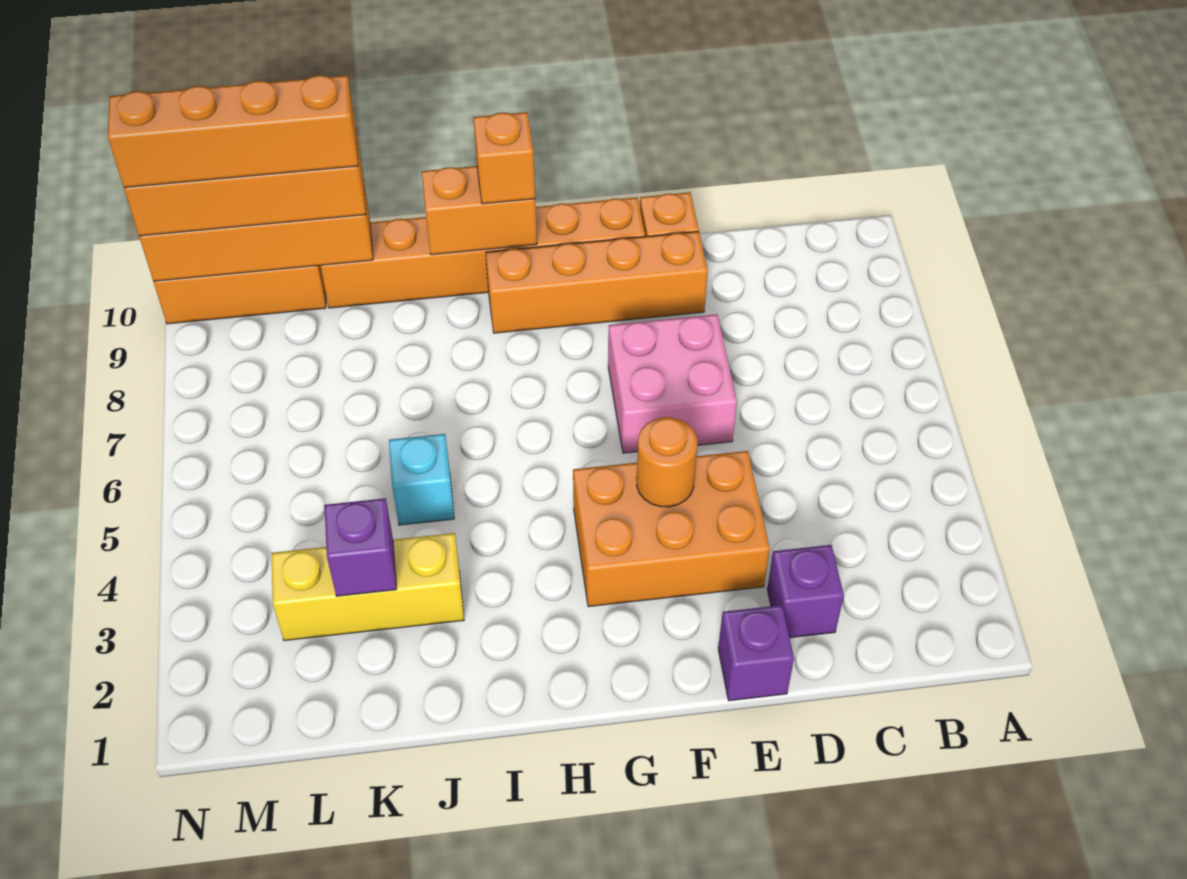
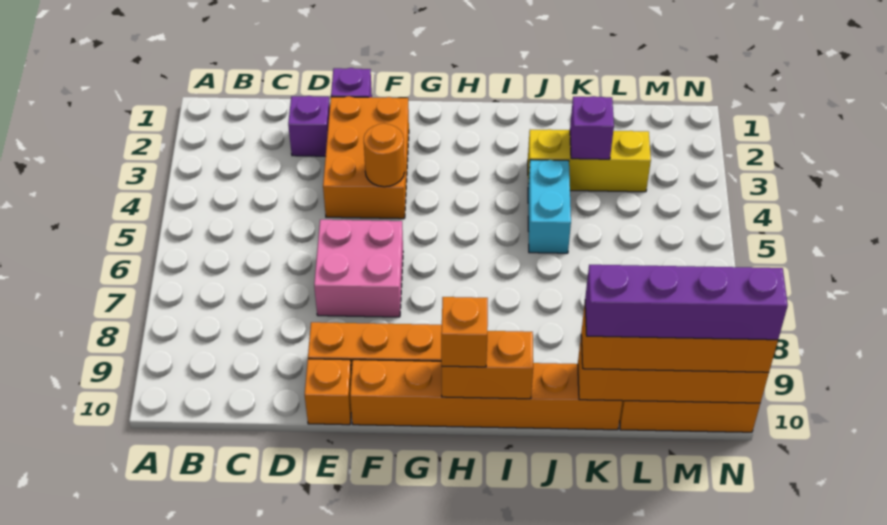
orange 2x3 brick [573,451,770,607] -> orange 2x3 brick turned to [323,96,409,219]
cyan 1x1 brick [389,434,454,525] -> cyan 1x2 brick [528,160,571,253]
orange 1x4 brick [108,75,358,188] -> purple 1x4 brick [585,265,788,340]

